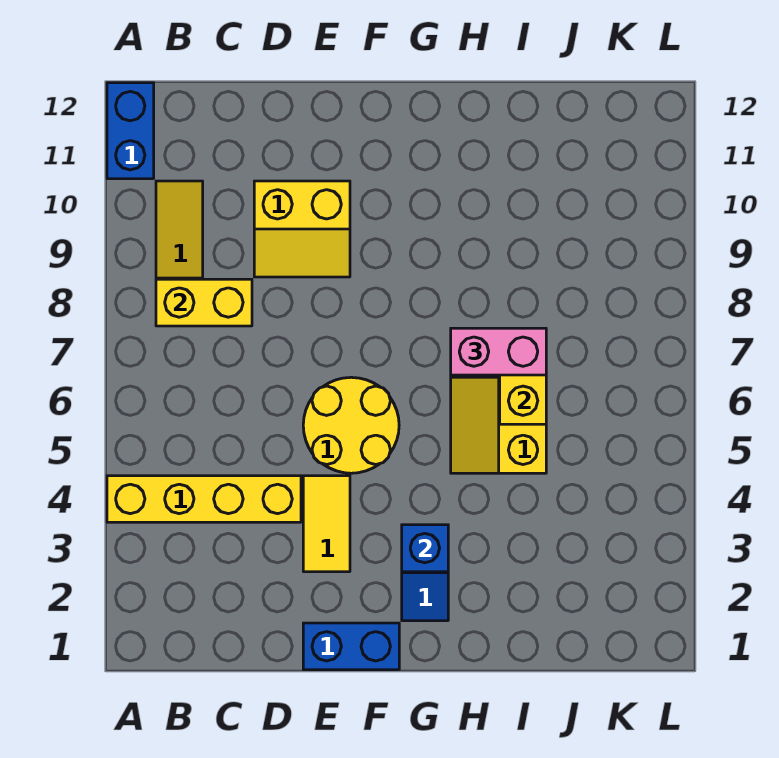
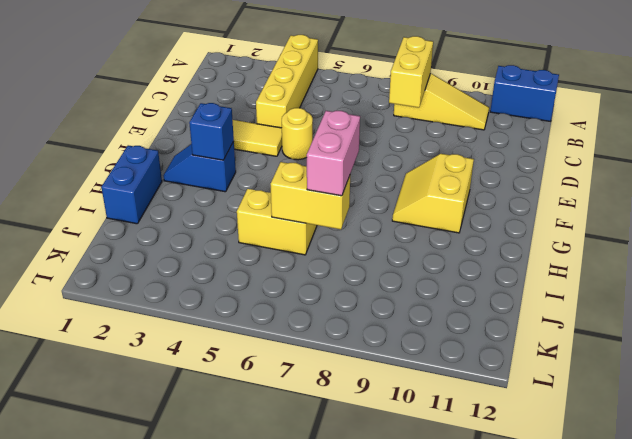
yellow 2x2 slope [254,181,350,277] -> yellow 2x2 slope moved to [392,154,474,233]
blue 1x2 brick [303,623,399,670] -> blue 1x2 brick moved to [101,145,162,224]
yellow 2x2 round brick [303,377,399,473] -> yellow 1x1 round brick [282,108,313,160]

